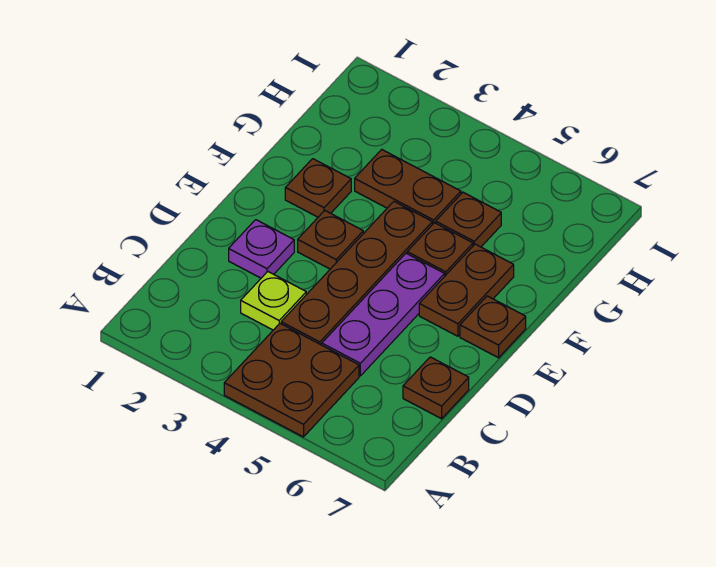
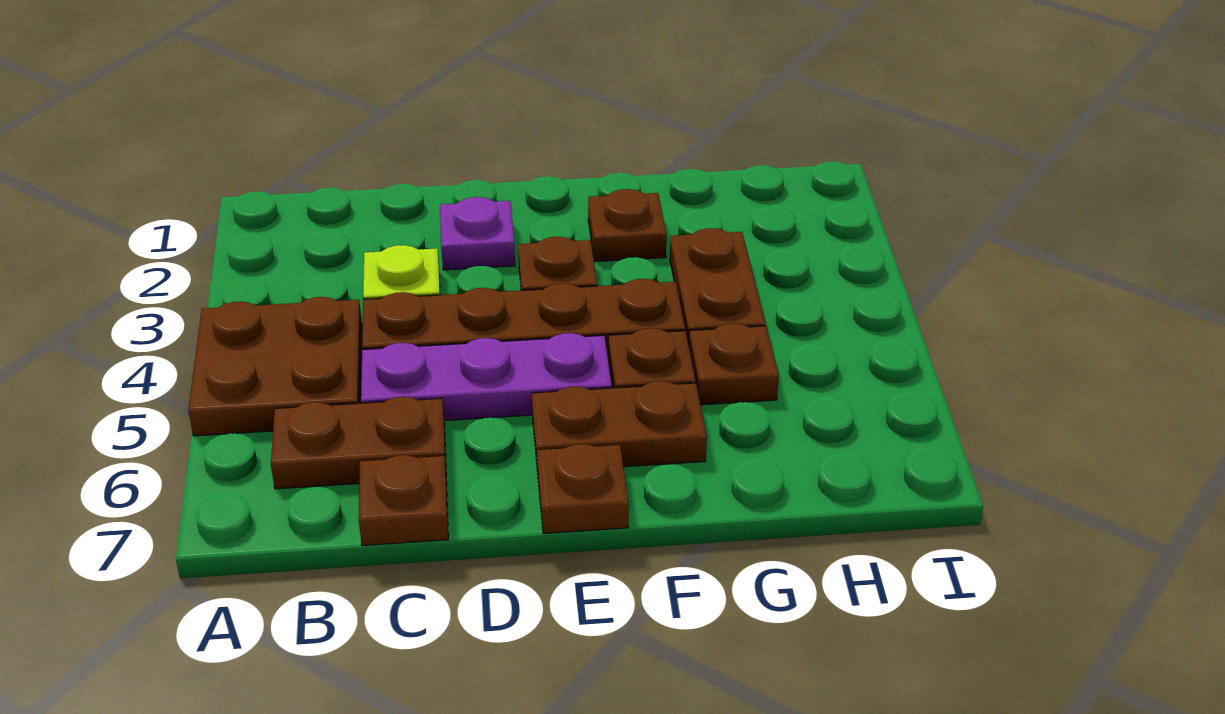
none -> brown 1x2 plate [271,397,446,489]

